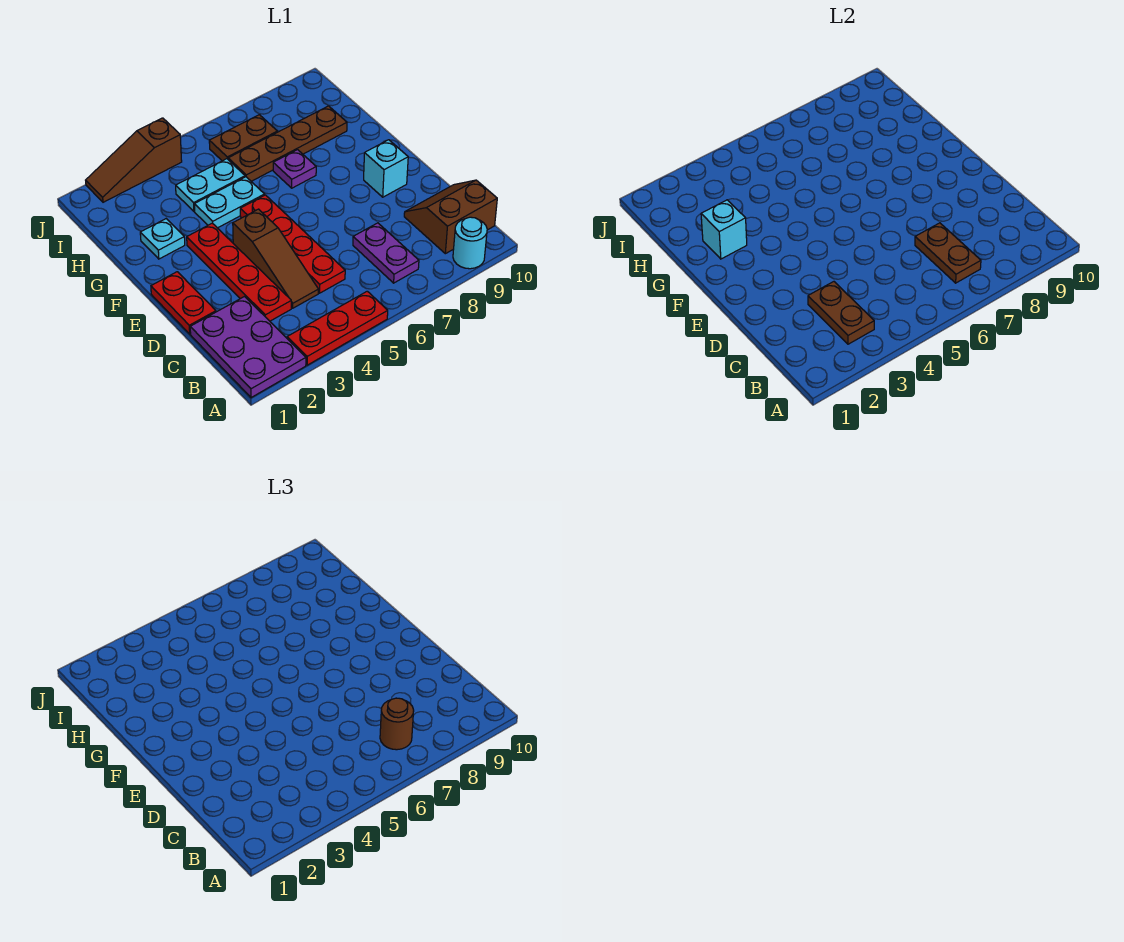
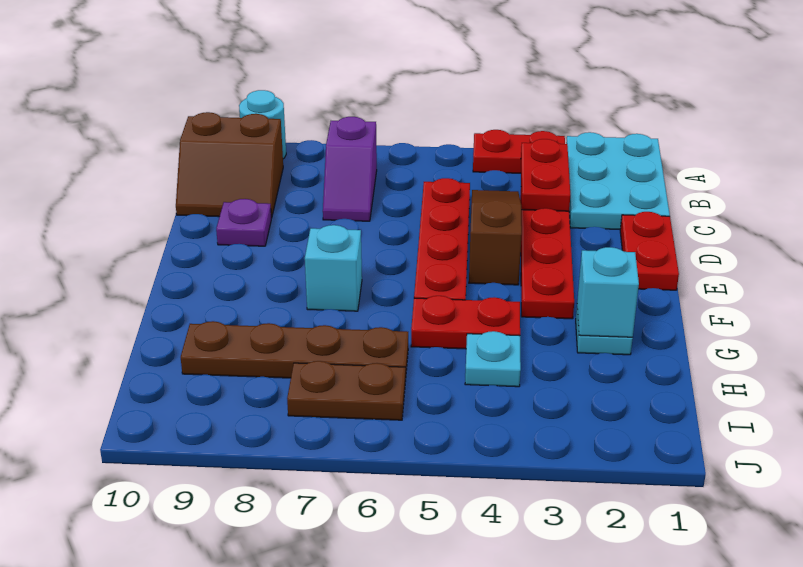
purple 2x3 plate [190,297,306,398] -> cyan 2x3 plate [566,132,670,229]
red 1x3 plate [287,291,388,365] -> red 1x2 plate [473,130,565,173]
brown 1x2 plate [808,282,874,344] -> red 1x2 plate [521,139,570,211]
purple 1x2 plate [353,223,419,283] -> purple 1x2 slope [323,117,377,221]
brown 1x2 plate [915,223,981,283] -> none
brown 1x1 round brick [380,698,414,750] -> none
cyan 1x1 brick [364,140,408,197] -> cyan 1x1 brick moved to [305,225,362,311]
cyan 1x2 plate [194,177,265,228] -> red 1x2 plate [411,296,520,349]
purple 1x1 plate [273,150,316,188] -> purple 1x1 plate moved to [216,199,271,246]
cyan 1x2 plate [176,159,245,211] -> cyan 1x1 plate [465,331,521,387]
brown 1x3 slope [86,118,182,202] -> none

